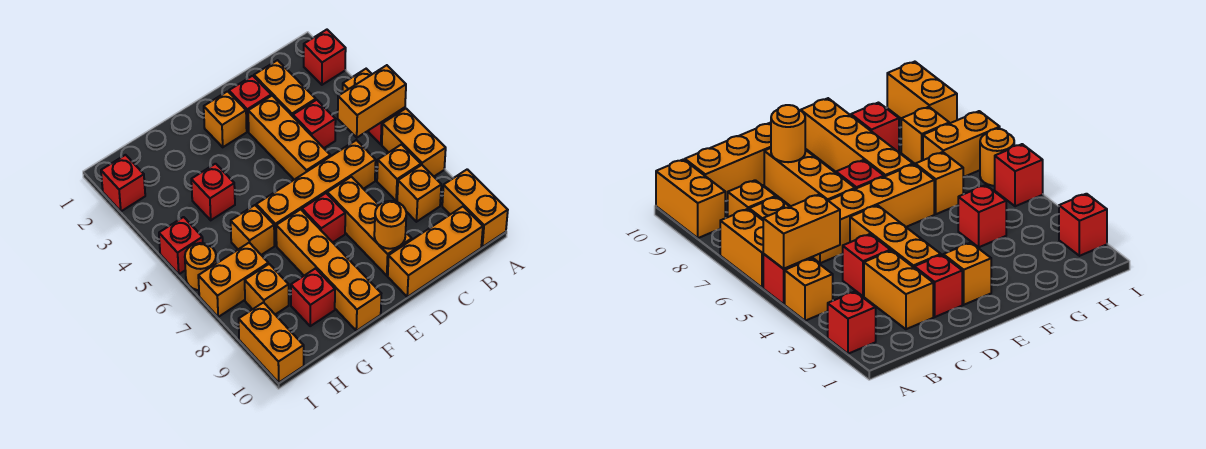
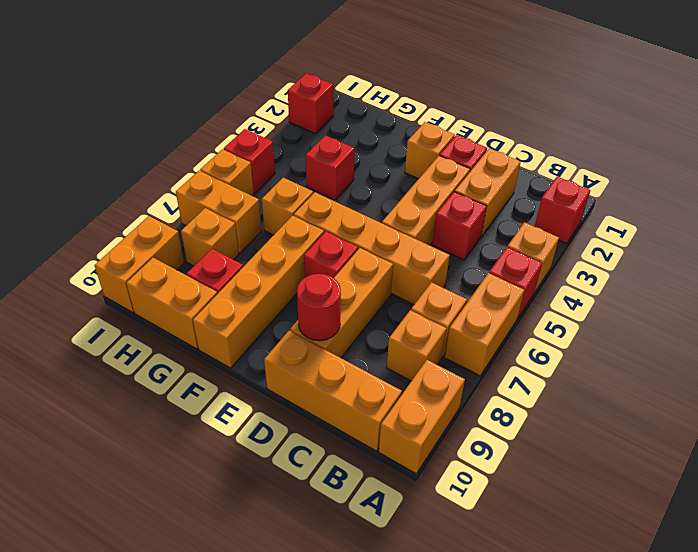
orange 1x2 brick [338,65,406,138] -> orange 1x2 brick moved to [126,258,217,349]
orange 1x1 round brick [374,201,406,249] -> red 1x1 round brick [297,274,341,341]
orange 1x1 round brick [185,243,216,290] -> orange 1x1 brick [200,149,254,196]

